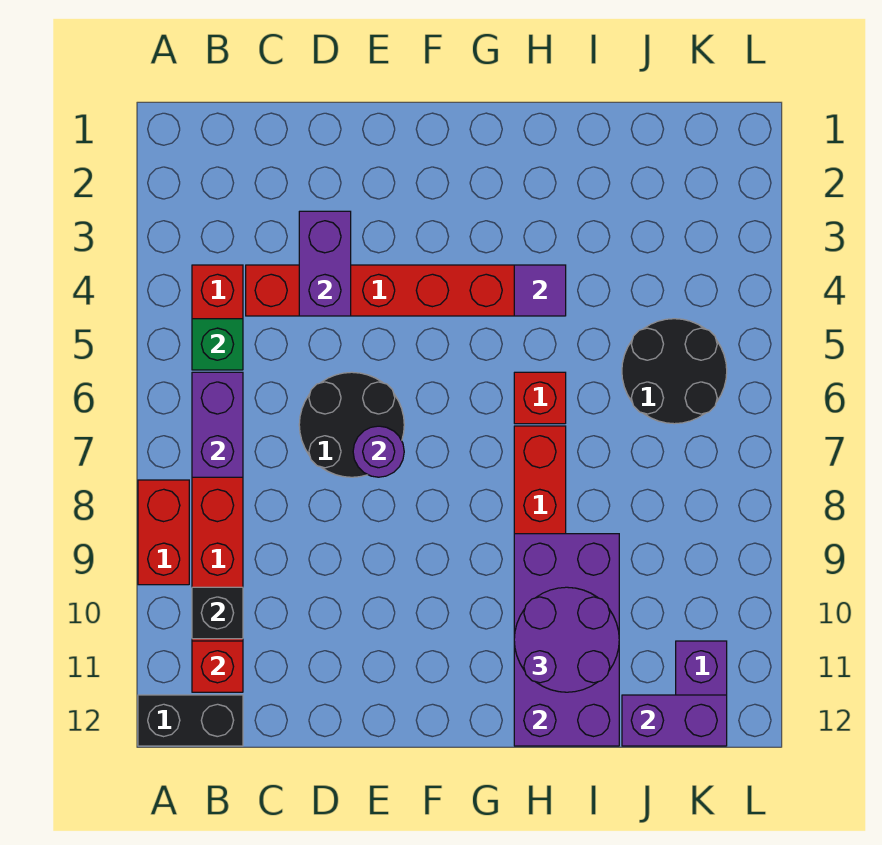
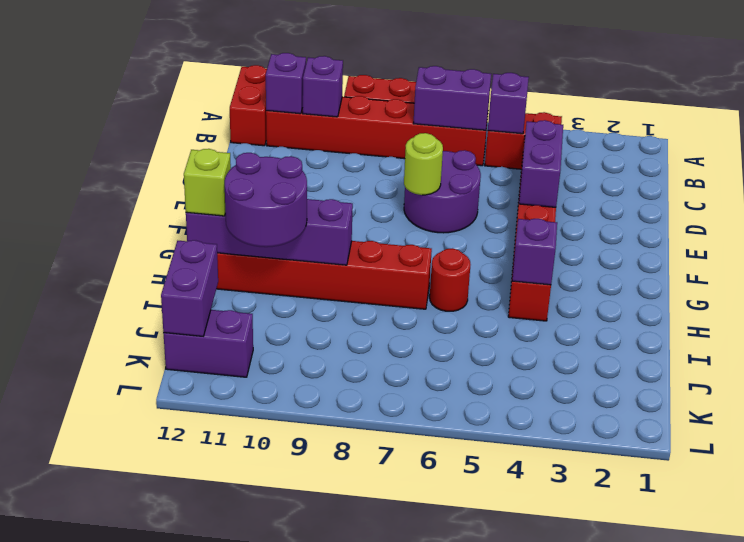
black 1x2 brick [138,695,243,746] -> red 1x2 brick [230,65,267,146]
green 1x1 brick [192,319,243,370] -> purple 1x1 brick [488,73,529,134]
black 1x1 brick [192,587,243,639] -> purple 1x1 brick [303,56,343,117]
red 1x1 brick [192,641,243,692] -> purple 1x1 brick [266,53,306,114]
purple 1x2 brick [299,211,351,316] -> purple 1x2 brick turned to [519,120,563,207]
black 2x2 round brick [299,372,404,477] -> purple 2x2 round brick [404,150,481,233]
purple 1x1 round brick [353,426,404,477] -> lime 1x1 round brick [404,133,443,195]
purple 1x1 tile [514,265,566,316] -> purple 1x1 brick [512,219,557,285]
red 1x1 brick [514,372,566,424] -> red 1x1 round brick [430,248,471,311]
purple 2x4 brick [514,534,619,746] -> purple 1x4 brick [186,199,353,265]
none -> lime 1x1 brick [184,149,231,216]
black 2x2 round brick [622,319,727,424] -> none

